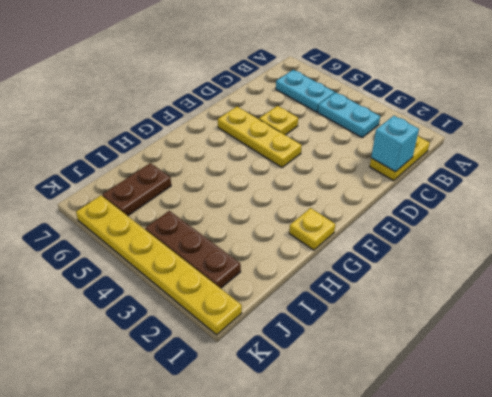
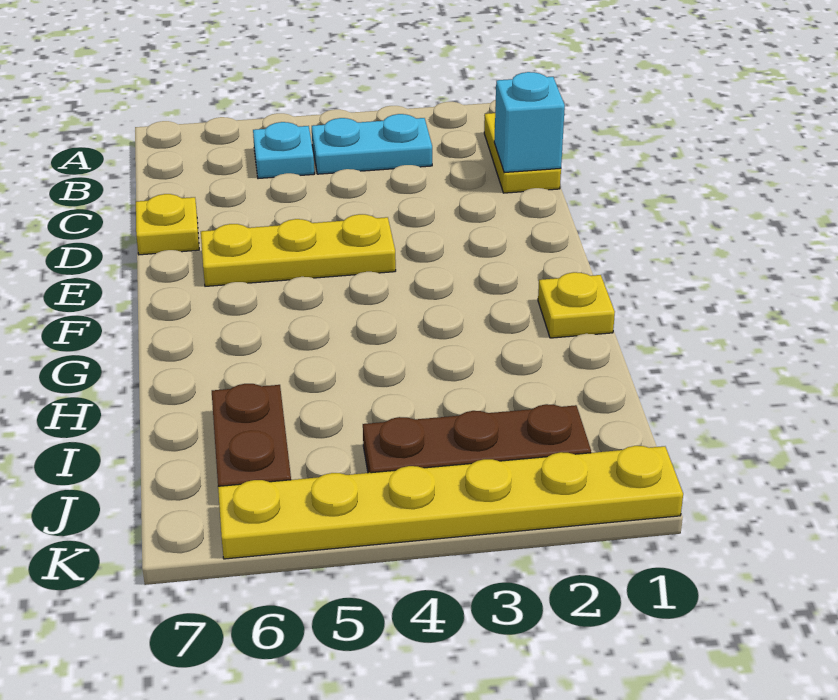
cyan 1x2 plate [276,70,335,112] -> cyan 1x1 plate [253,122,314,179]
yellow 1x1 plate [259,106,298,135] -> yellow 1x1 plate moved to [136,194,199,255]

